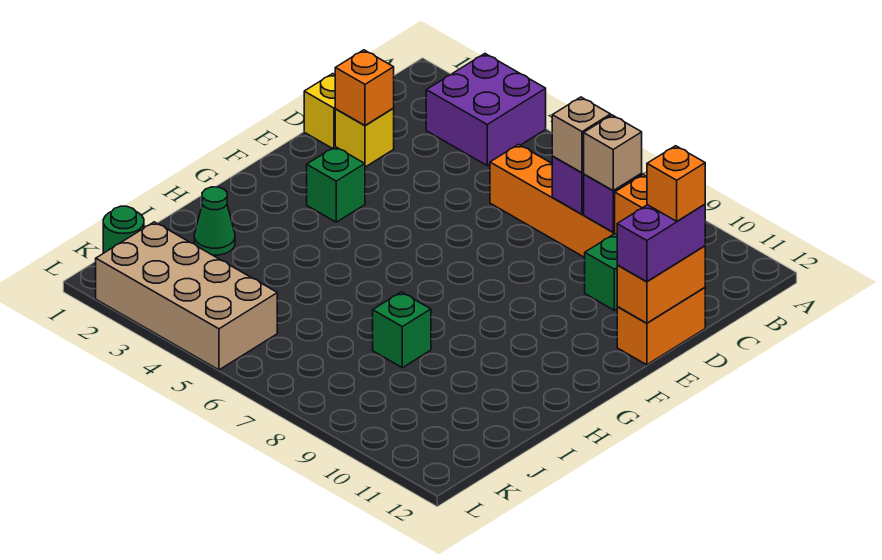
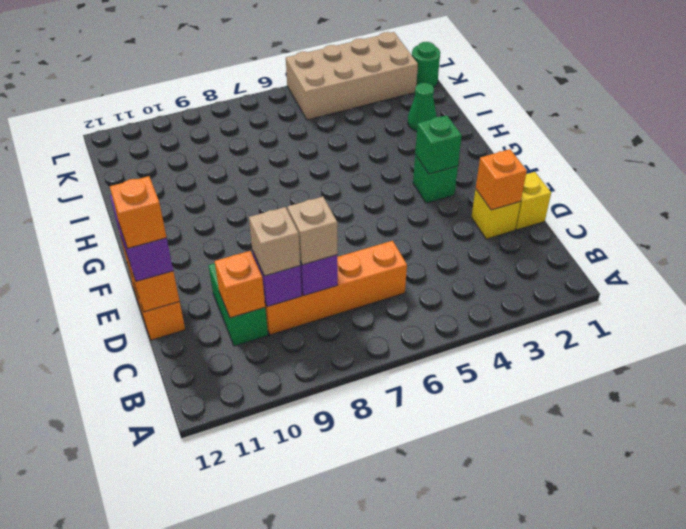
purple 2x2 brick [426,54,546,165] -> none
green 1x1 brick [373,292,431,368] -> green 1x1 brick moved to [415,115,462,174]

